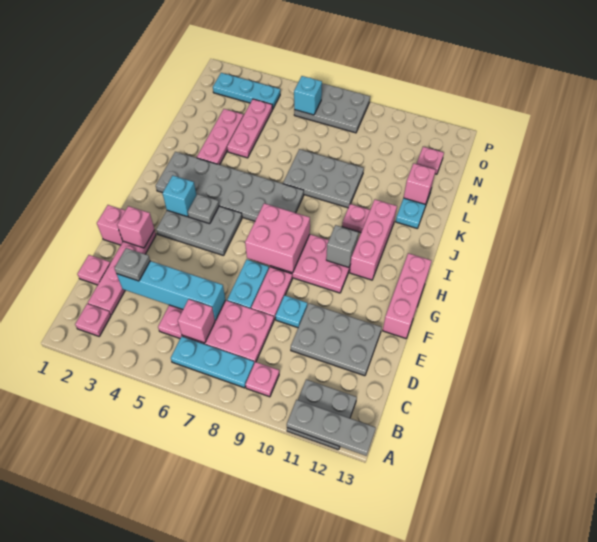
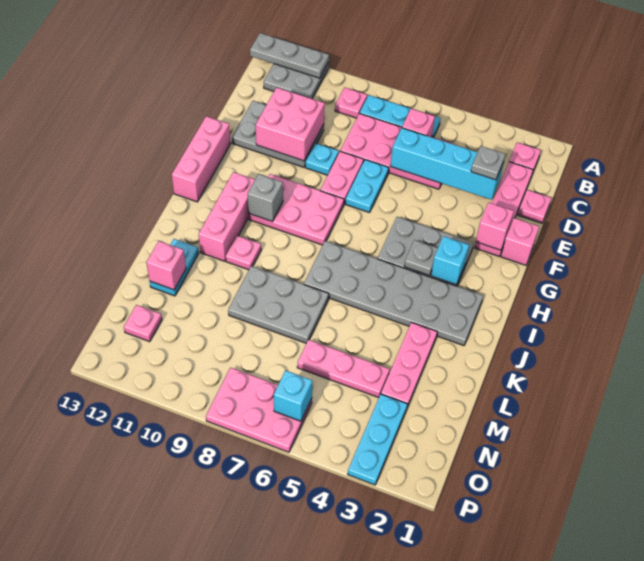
pink 2x2 brick [245,203,310,273] -> pink 2x2 brick moved to [256,88,325,161]
pink 1x3 plate [227,99,272,158] -> pink 1x3 plate turned to [297,340,390,398]
cyan 1x3 plate [213,73,280,109] -> cyan 1x3 plate turned to [348,394,407,485]
grey 2x3 plate [294,83,370,133] -> pink 2x3 plate [206,368,312,452]

